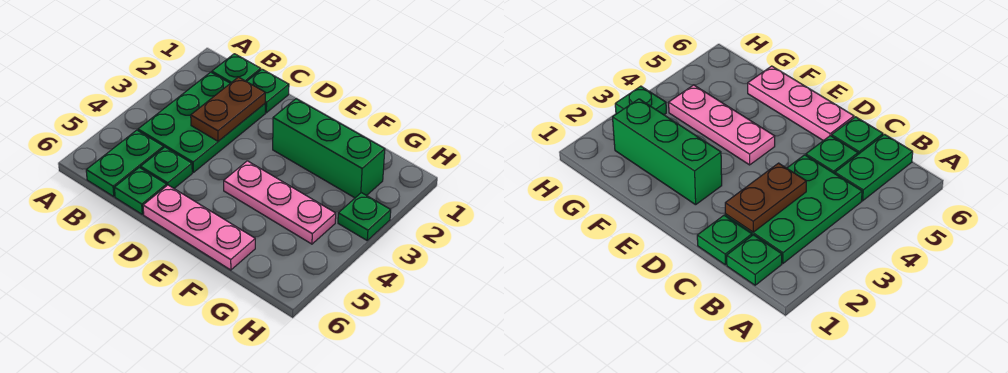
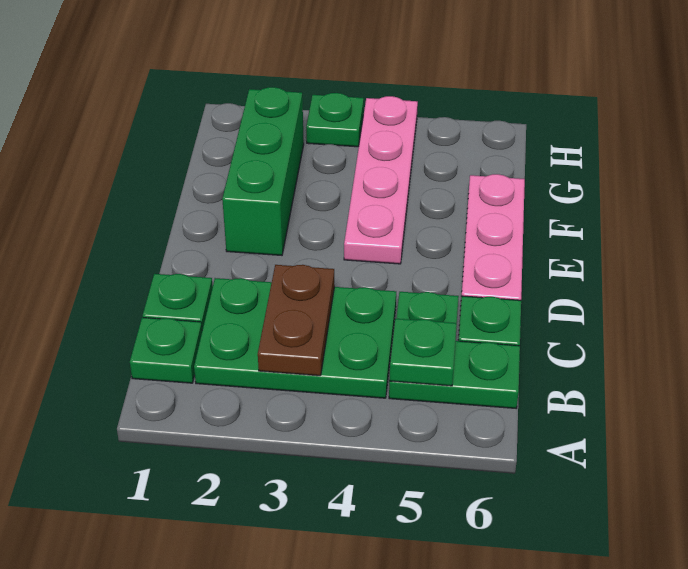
none -> green 1x1 plate [389,319,457,386]
brown 1x2 plate [191,77,265,141] -> brown 1x2 plate turned to [258,265,335,376]
pink 1x3 plate [224,161,336,244] -> pink 1x4 plate [344,96,418,264]

